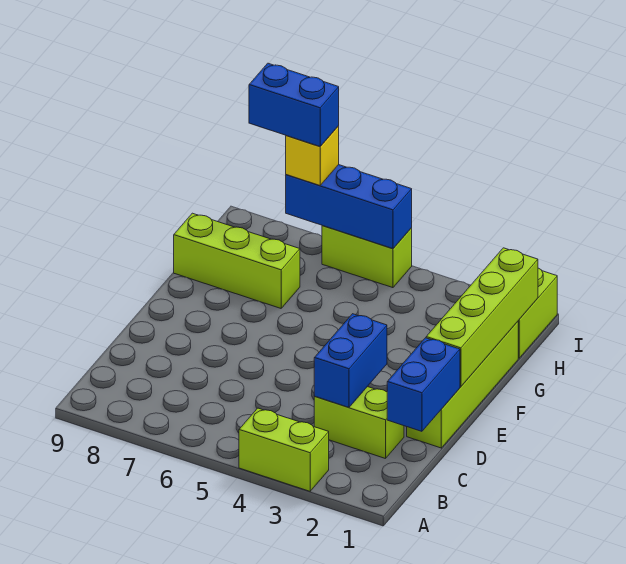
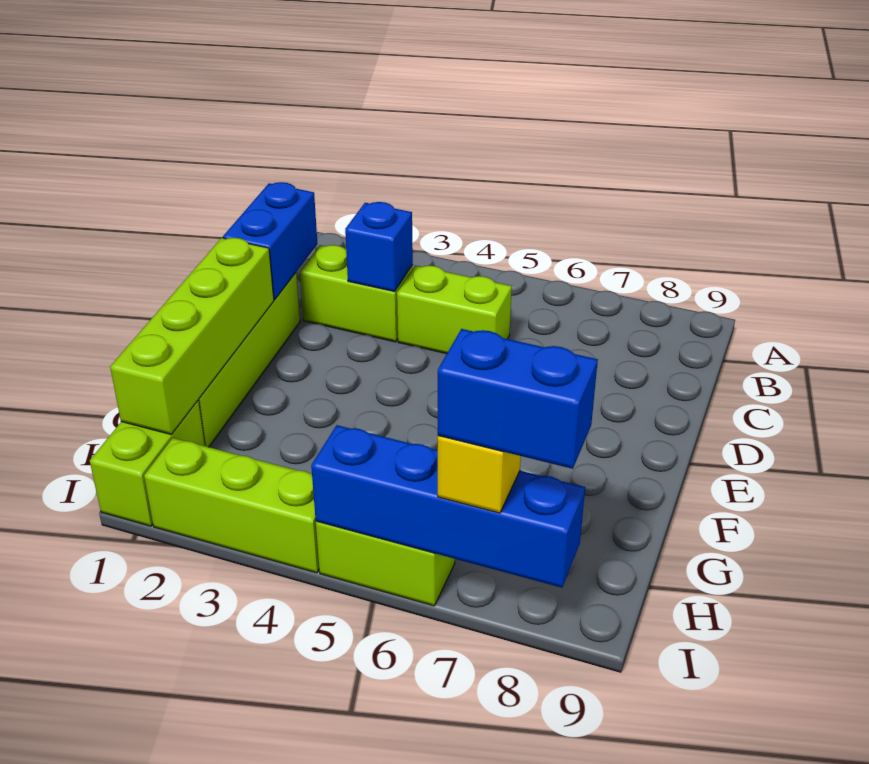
lime 1x2 brick [239,408,329,491] -> lime 1x2 brick moved to [397,265,512,354]
blue 1x2 brick [314,314,387,407] -> blue 1x1 brick [345,202,413,292]
lime 1x3 brick [174,213,300,308] -> lime 1x3 brick moved to [144,438,319,573]
blue 1x3 brick [286,165,412,249] -> blue 1x4 brick [311,425,585,588]

